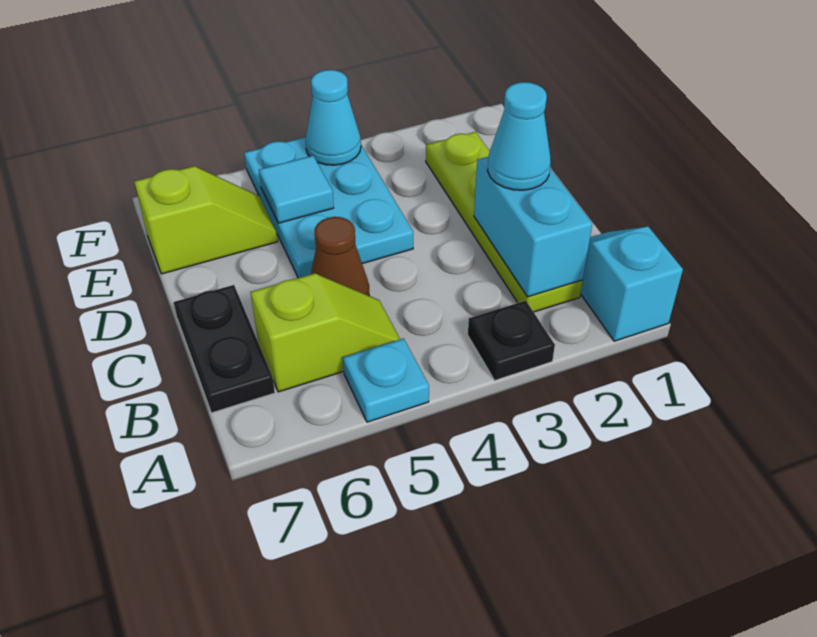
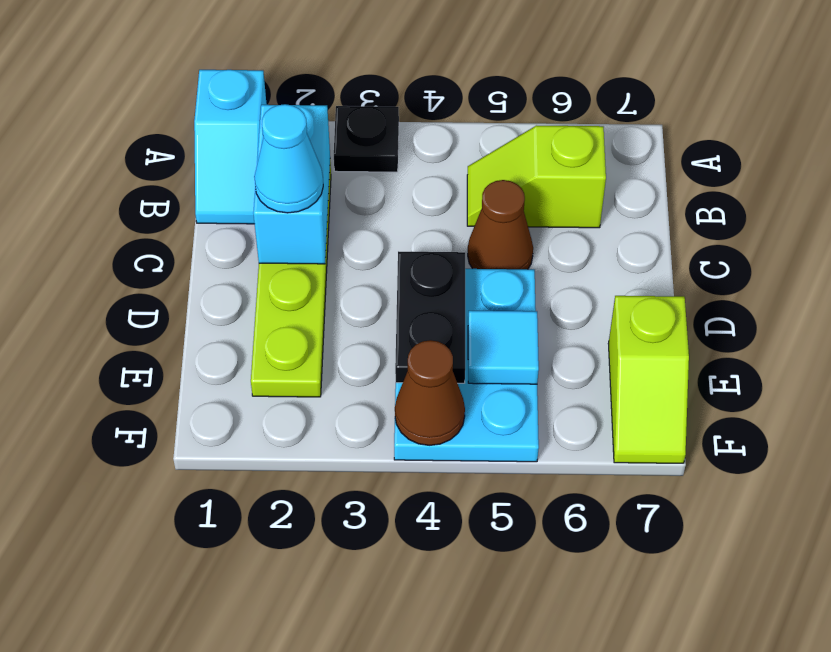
cyan 1x1 plate [343,339,429,422] -> none
black 1x2 plate [174,285,275,413] -> black 1x2 plate moved to [395,251,465,383]
lime 1x2 slope [134,166,278,274] -> lime 1x2 slope turned to [608,296,689,463]
cyan 1x1 cone [305,70,361,165] -> brown 1x1 cone [395,340,465,445]

